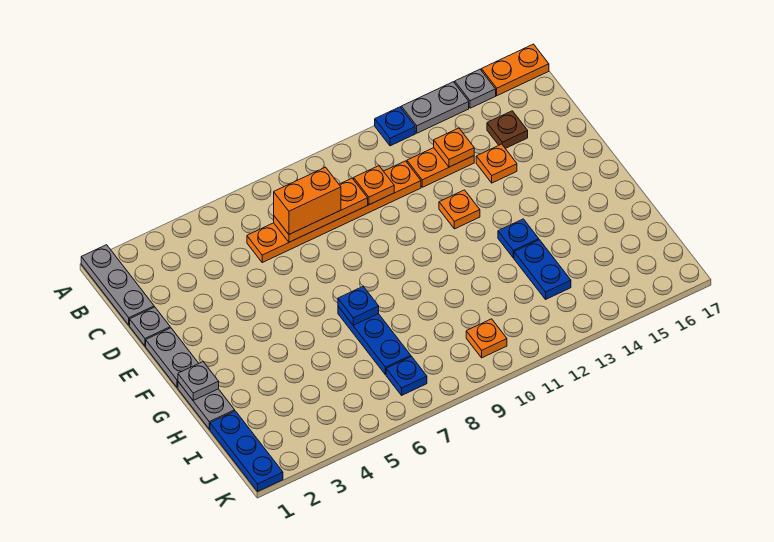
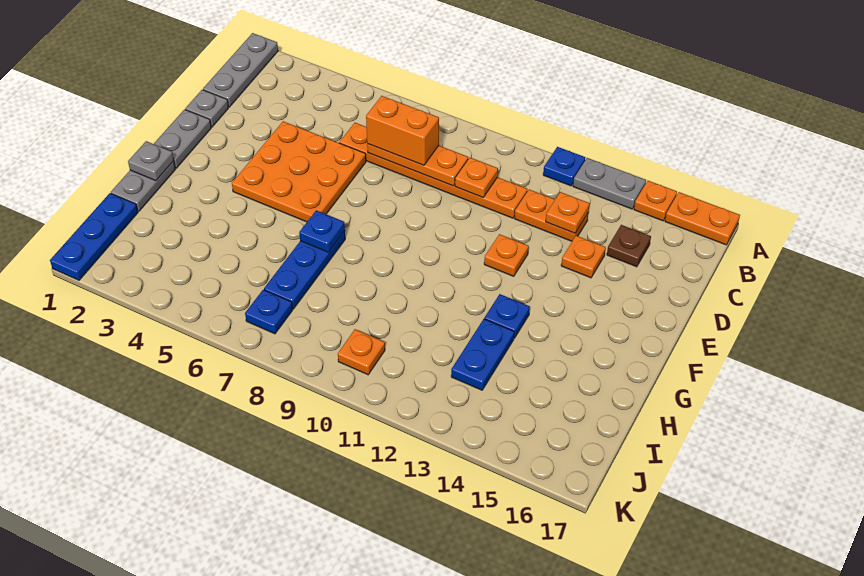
grey 1x1 plate [455,69,496,108] -> orange 1x1 plate [634,181,677,221]
none -> orange 3x3 plate [232,121,366,222]

